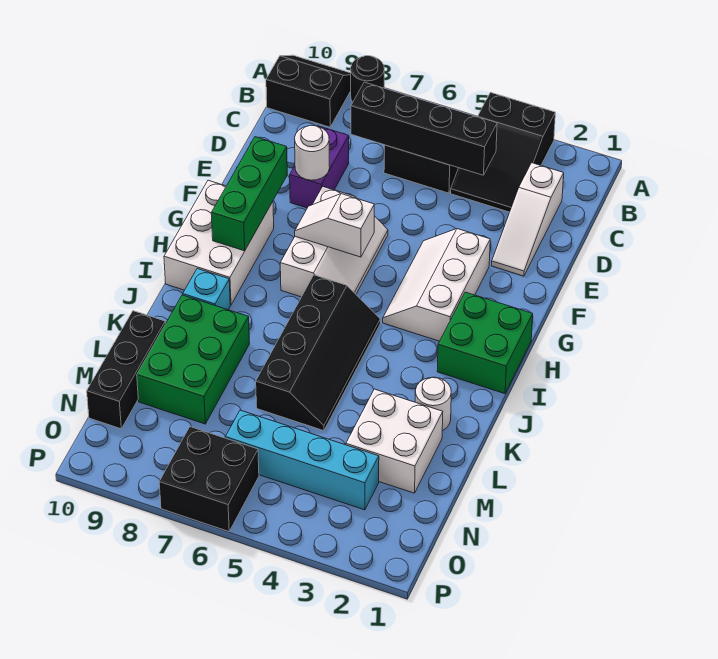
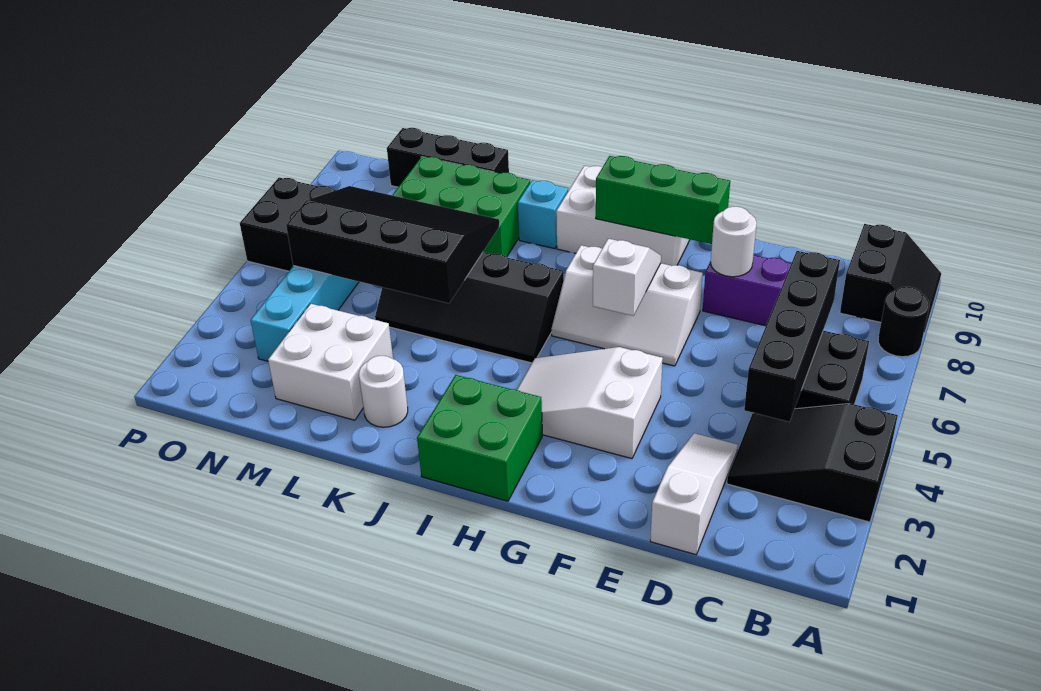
white 1x3 slope [492,163,564,276] -> white 1x3 slope turned to [650,433,738,555]
white 2x3 slope [383,229,490,341] -> white 2x3 slope turned to [517,347,663,459]
none -> black 3x4 slope [286,186,499,303]

